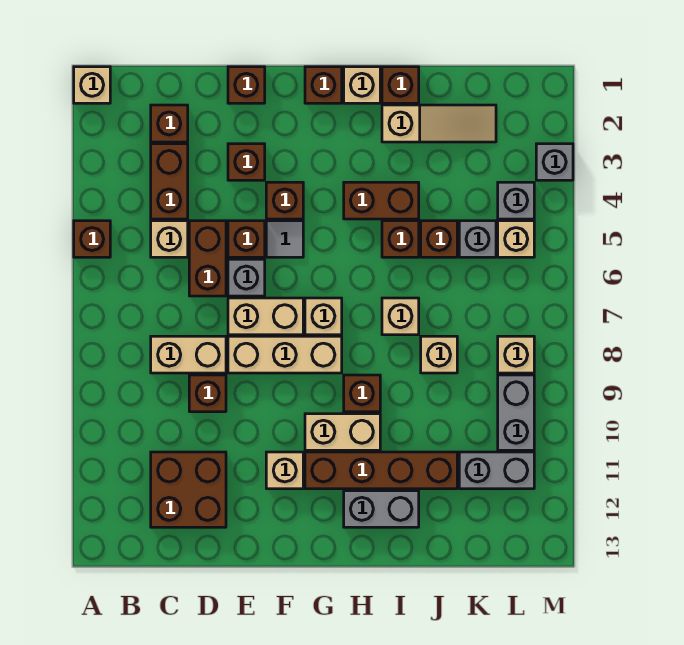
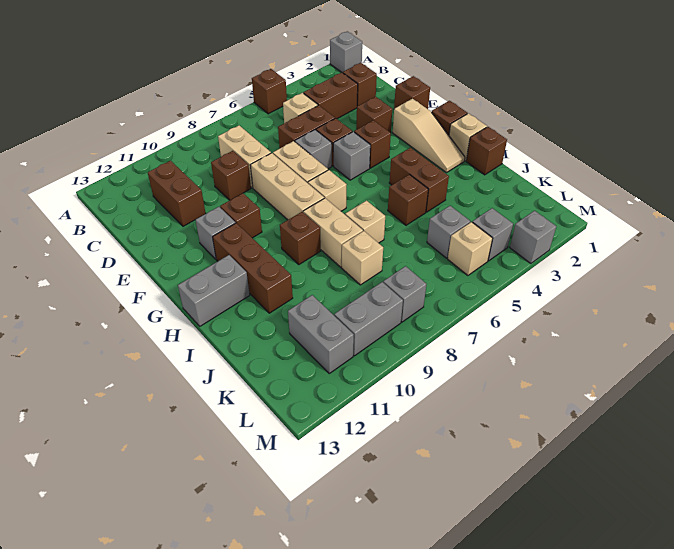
tan 1x1 brick [74,67,110,103] -> grey 1x1 brick [330,31,362,73]
brown 2x2 brick [151,452,226,527] -> brown 1x2 brick [148,161,206,226]
grey 1x1 tile [266,221,303,257] -> grey 1x1 brick [333,132,370,180]
tan 1x1 brick [266,452,303,489] -> grey 1x1 brick [196,207,235,259]
tan 1x2 brick [305,414,380,450] -> tan 1x2 brick moved to [303,198,363,267]
brown 1x4 brick [305,452,457,489] -> brown 1x3 brick [213,223,293,313]
grey 1x2 brick [344,491,419,527] -> grey 1x2 brick turned to [178,255,250,326]
tan 1x3 slope [382,105,496,142] -> tan 1x3 slope moved to [393,99,465,173]
brown 1x1 brick [421,221,457,257] -> brown 1x1 brick moved to [220,193,262,238]
tan 1x1 brick [498,336,534,373] -> grey 1x1 brick [383,266,426,322]

